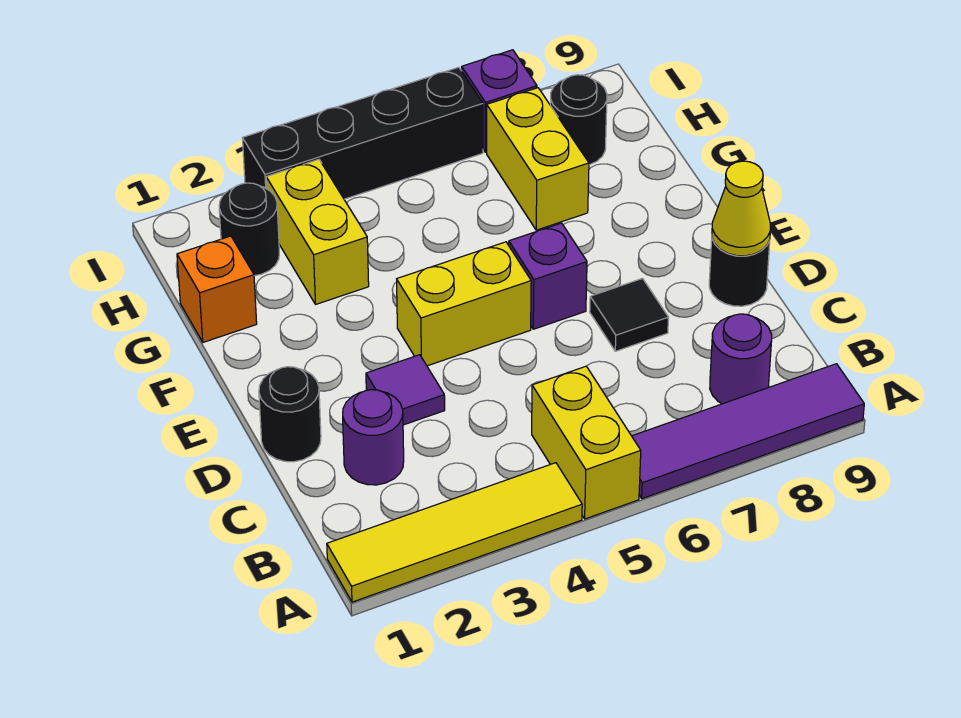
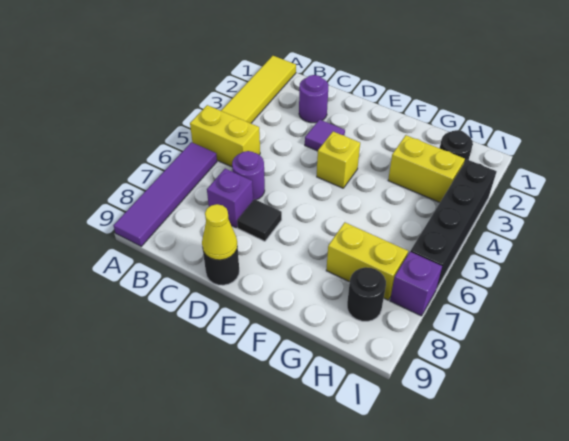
purple 1x1 round brick [710,314,772,404] -> purple 1x1 round brick moved to [232,151,265,200]
black 1x1 round brick [259,367,321,462] -> none
yellow 1x2 brick [397,242,531,366] -> yellow 1x1 brick [317,132,360,188]
purple 1x1 brick [509,223,587,329] -> purple 1x1 brick moved to [207,169,253,228]
orange 1x1 brick [177,236,257,342] -> none

